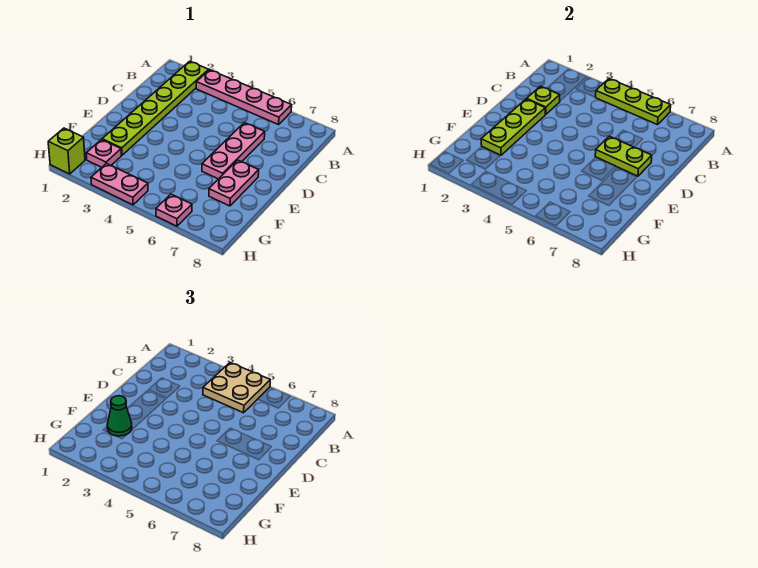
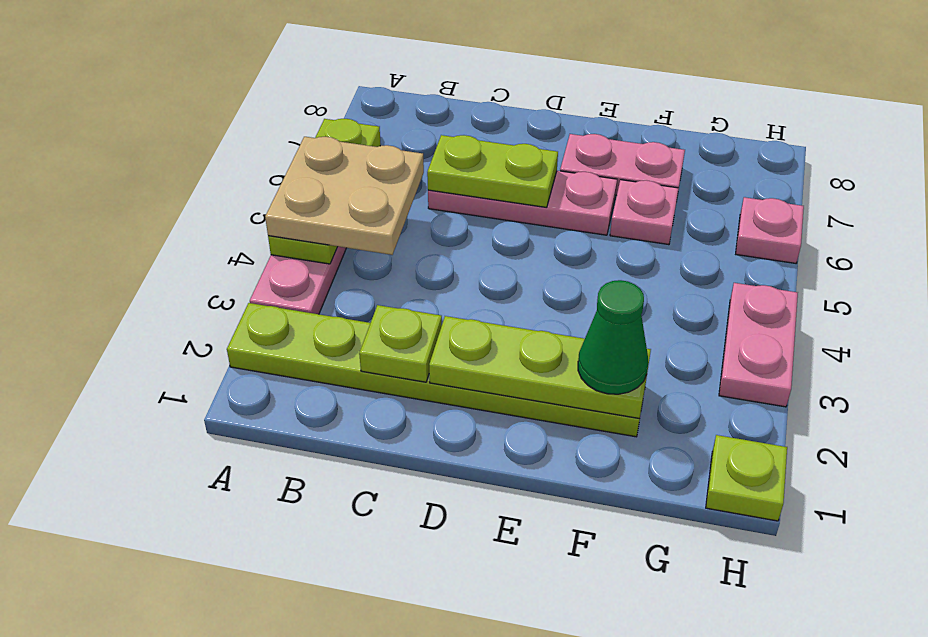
lime 1x2 plate [595,136,652,176] -> lime 1x2 plate turned to [427,135,558,208]
pink 1x1 plate [86,139,121,167] -> pink 1x1 plate moved to [610,180,679,245]
lime 1x1 brick [48,128,85,174] -> lime 1x1 plate [706,435,787,521]

